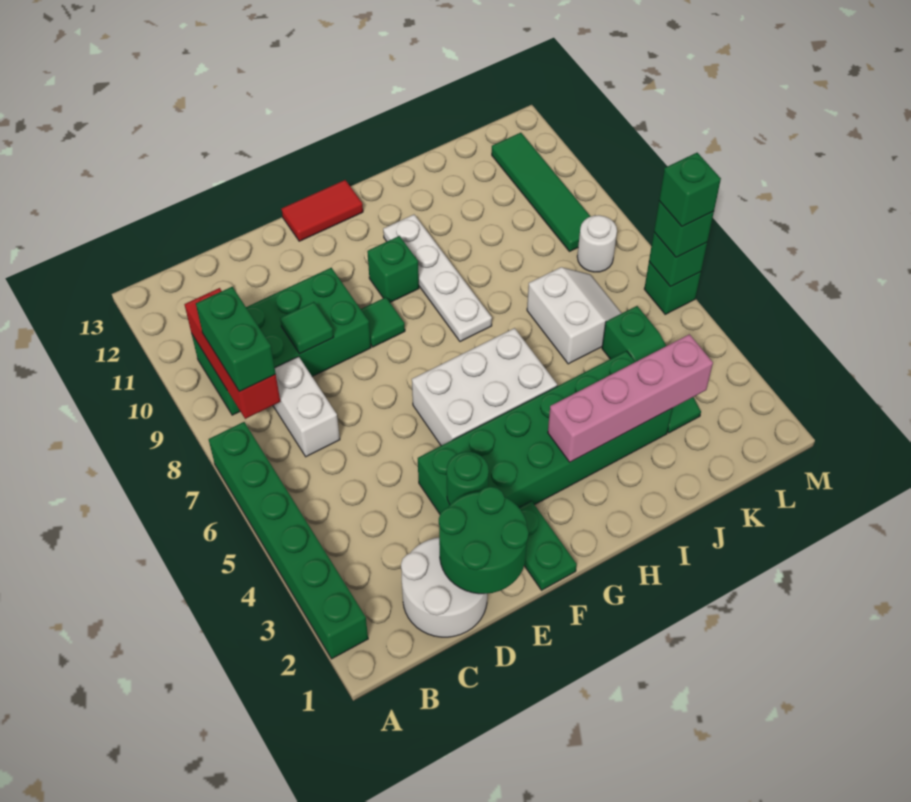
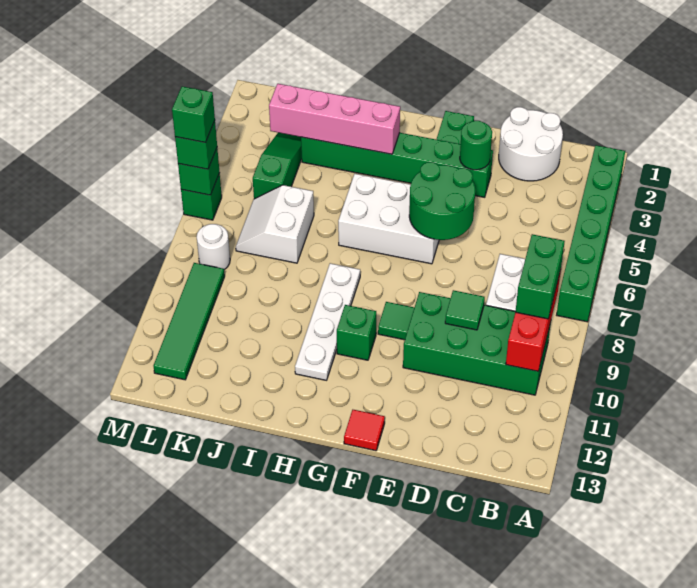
green 2x2 round brick [439,487,529,594] -> green 2x2 round brick moved to [409,162,475,240]
green 2x6 brick [418,351,672,514] -> green 1x6 brick [301,133,493,197]
red 1x2 tile [282,180,363,241] -> red 1x1 tile [344,410,385,451]

